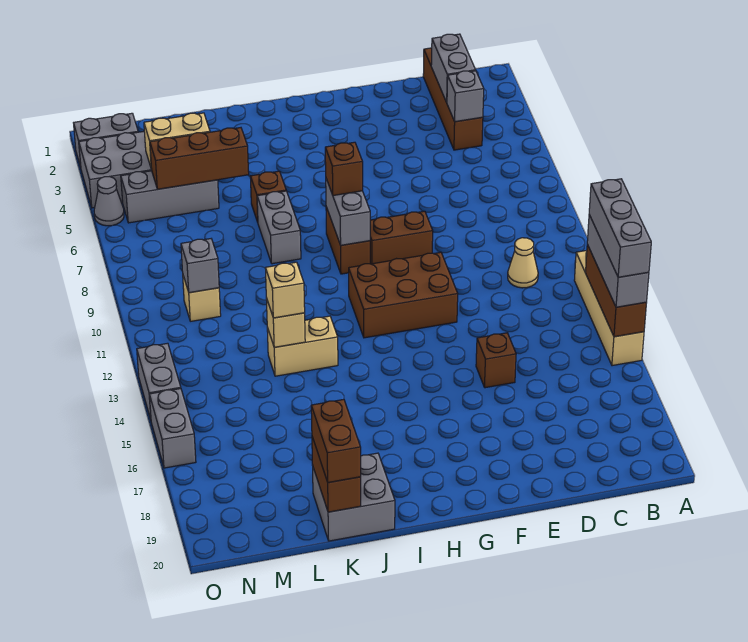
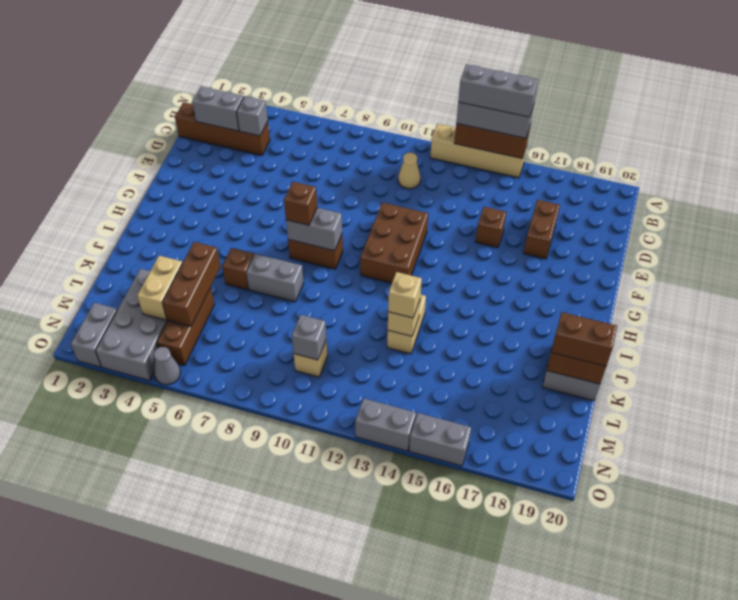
brown 1x2 brick [370,211,433,264] -> brown 1x2 brick moved to [524,200,560,259]
grey 1x3 brick [121,171,219,223] -> brown 1x3 brick [157,287,214,365]

